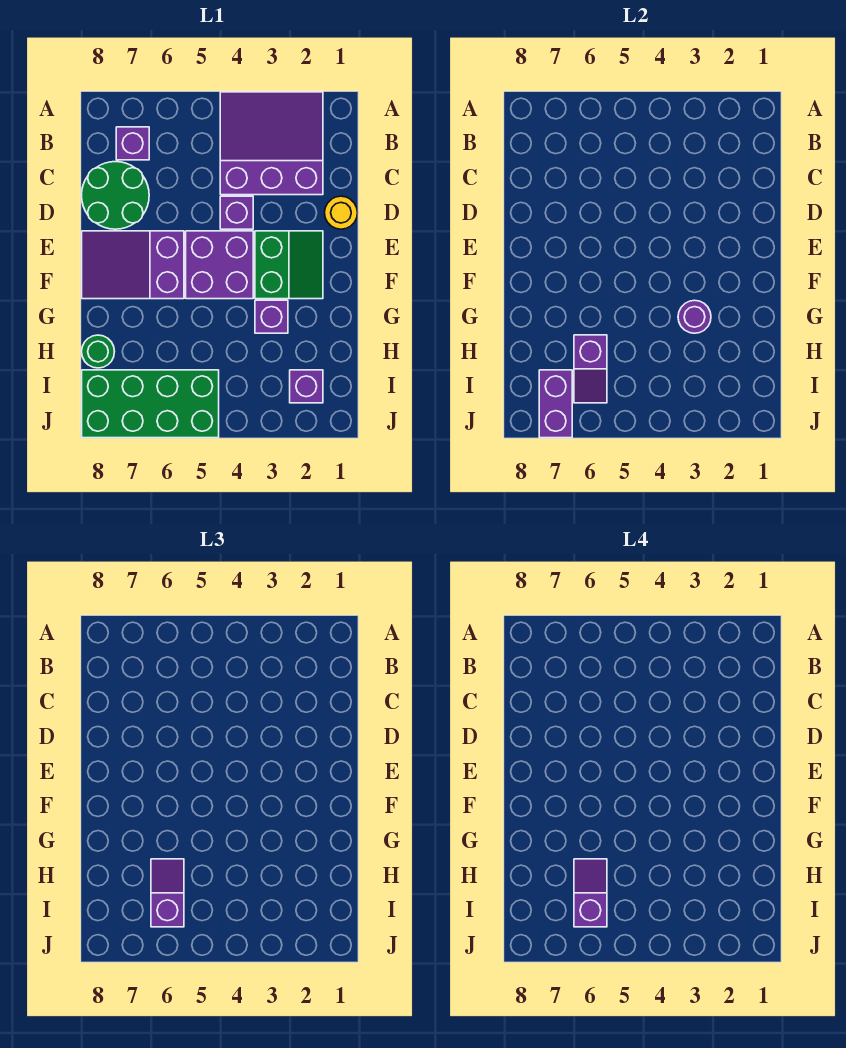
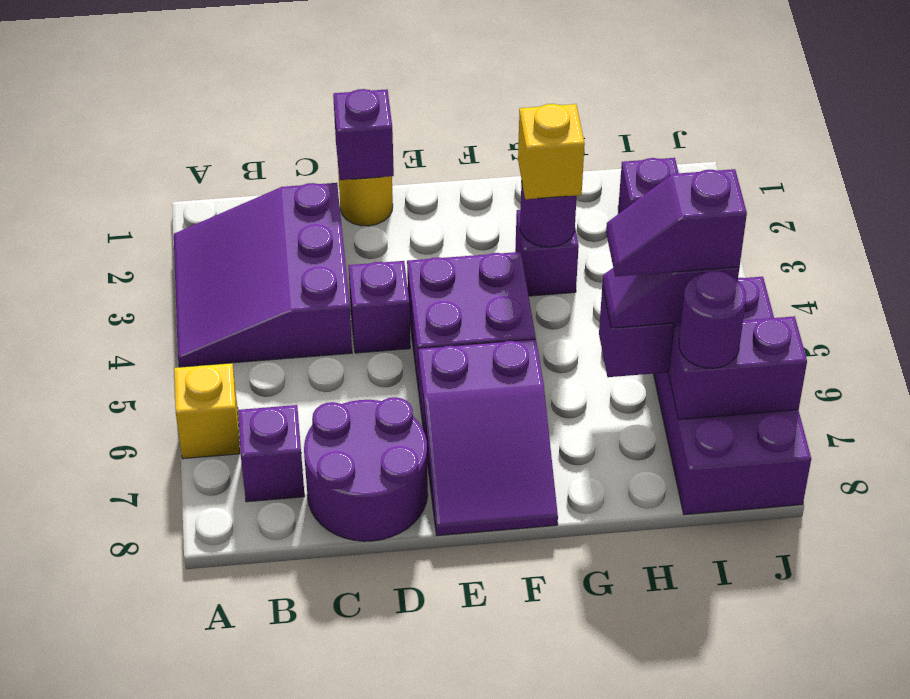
none -> yellow 1x1 brick [174,363,240,459]
green 2x2 round brick [82,162,149,229] -> purple 2x2 round brick [304,397,428,541]
none -> purple 1x1 brick [333,89,394,180]
green 2x2 slope [255,231,323,299] -> none
none -> yellow 1x1 brick [518,104,585,199]
green 1x1 round brick [82,335,115,368] -> none
green 2x4 brick [82,370,219,438] -> purple 2x4 brick [654,277,811,515]
none -> purple 1x1 round brick [679,271,746,368]

